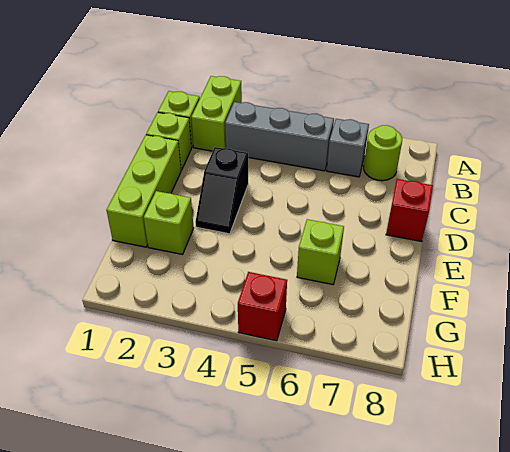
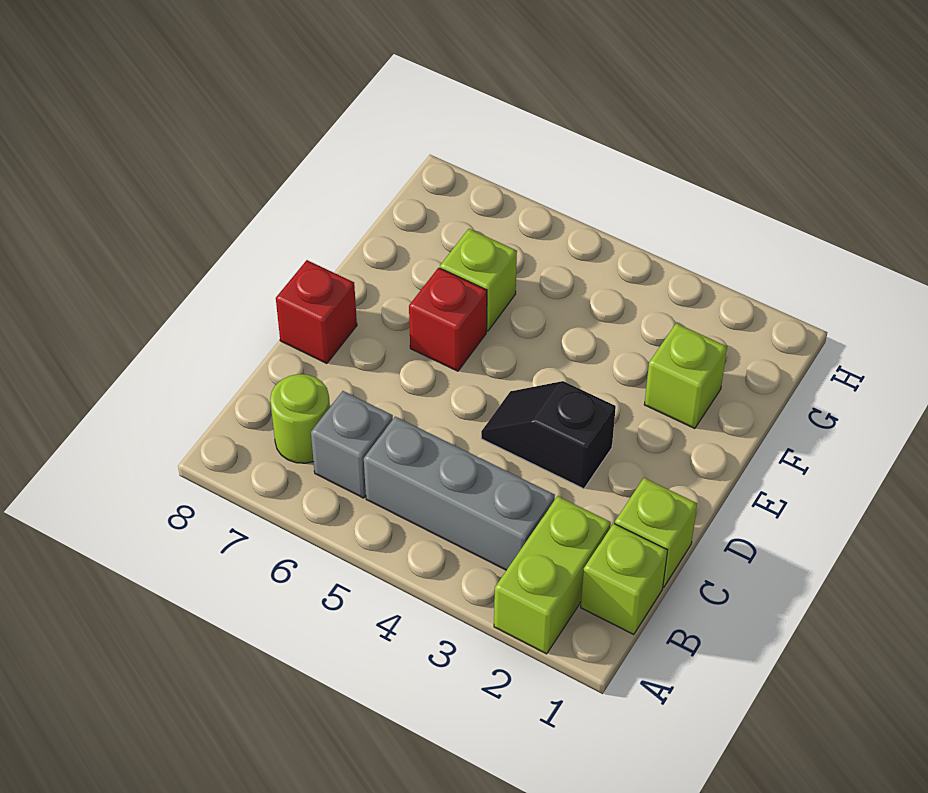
lime 1x3 brick [106,135,181,247] -> none
black 1x2 slope [195,147,248,234] -> black 1x2 slope turned to [481,381,616,489]
red 1x1 brick [238,272,287,341] -> red 1x1 brick moved to [409,268,487,371]

